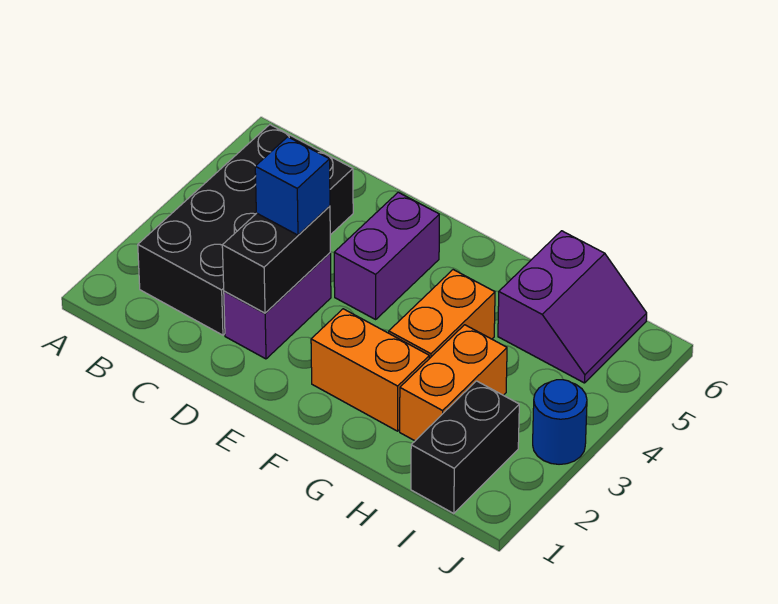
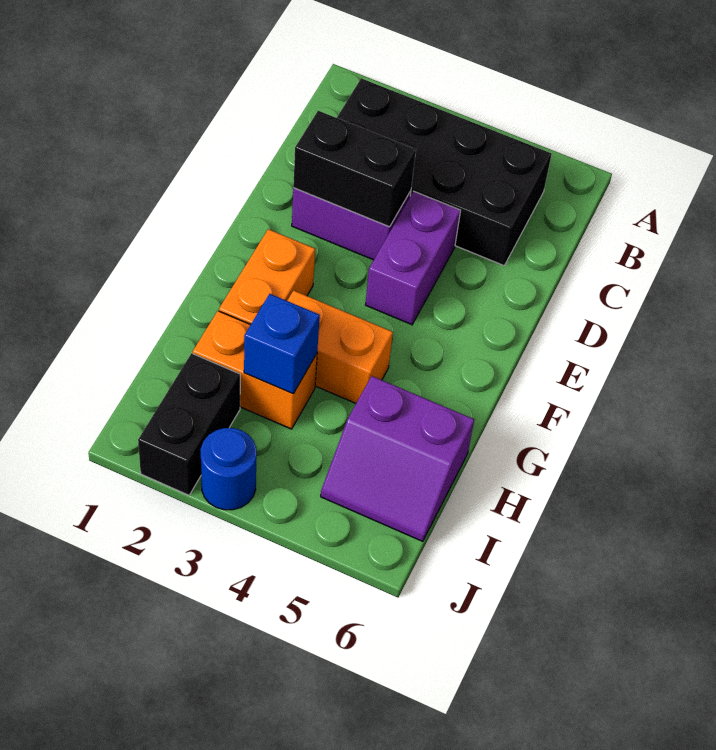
blue 1x1 brick [255,137,330,235] -> blue 1x1 brick moved to [244,294,320,394]
purple 1x2 brick [334,192,439,319] -> purple 1x2 brick turned to [365,191,461,325]
black 1x2 brick [411,381,519,514] -> black 1x2 brick turned to [138,353,240,495]

